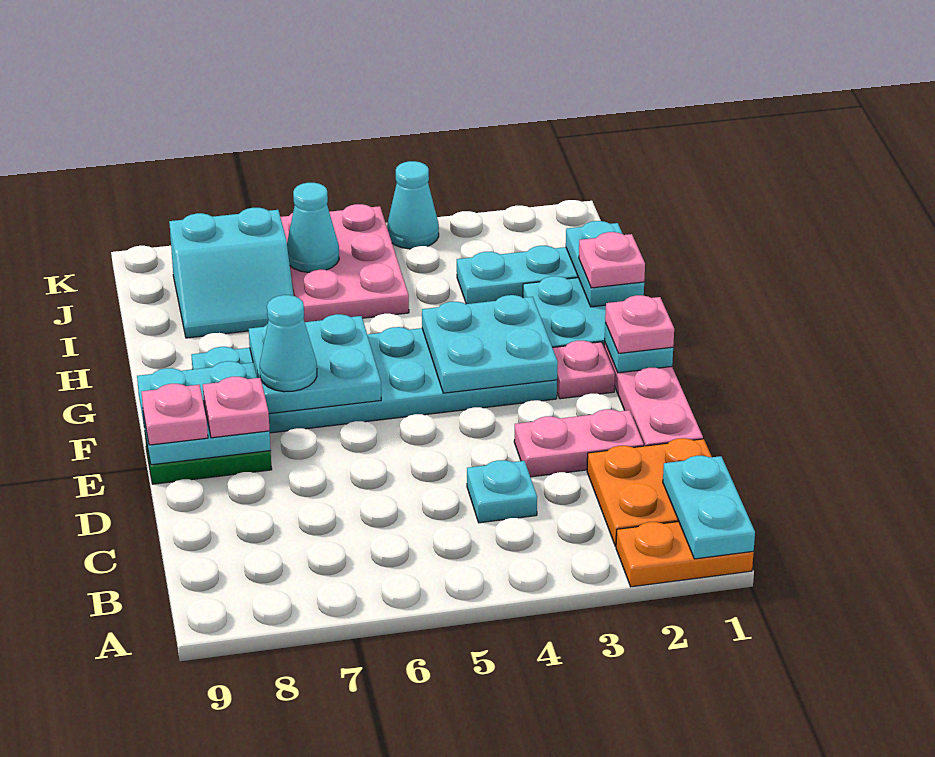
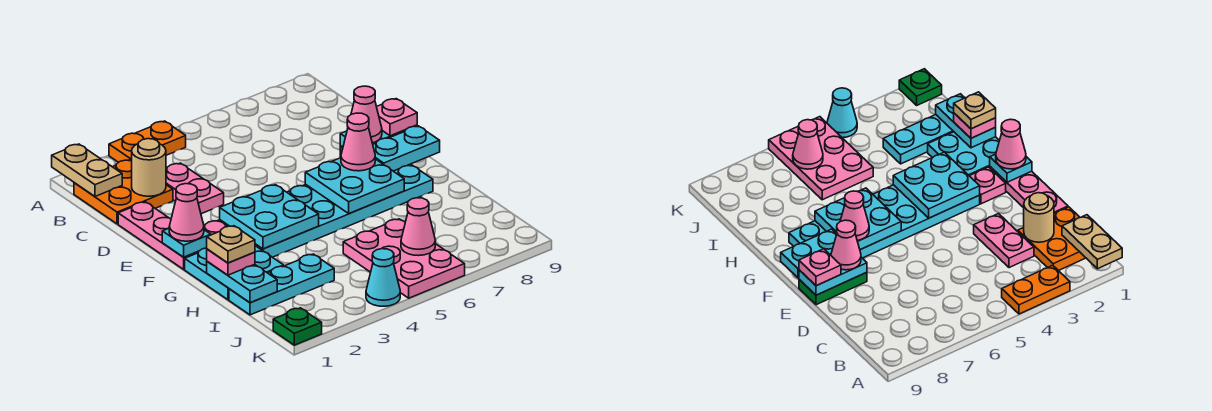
orange 1x2 plate [616,522,754,587] -> orange 1x2 plate moved to [109,121,186,162]
cyan 1x2 plate [663,456,755,559] -> tan 1x2 plate [52,144,122,196]
none -> tan 1x1 round brick [132,139,166,196]
cyan 1x1 plate [467,460,537,523] -> none
pink 1x2 plate [514,409,644,477] -> pink 1x2 plate turned to [166,163,224,214]
pink 1x1 plate [203,377,270,438] -> pink 1x1 cone [351,86,382,143]
pink 1x1 plate [605,295,674,354] -> pink 1x1 cone [169,184,204,241]
cyan 1x1 cone [260,295,317,392] -> pink 1x1 cone [341,113,375,171]
none -> tan 1x1 plate [207,226,255,263]
cyan 2x2 slope [169,208,294,338] -> none
cyan 1x1 cone [287,183,339,272] -> pink 1x1 cone [401,198,435,256]
none -> green 1x1 plate [273,308,322,345]

